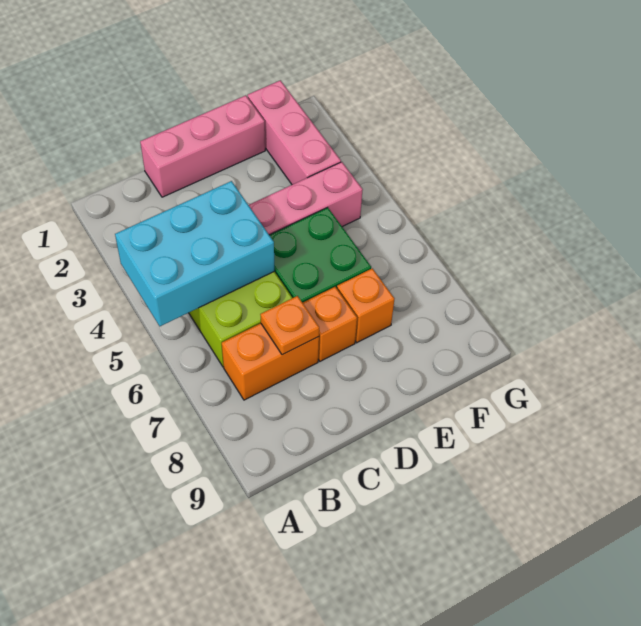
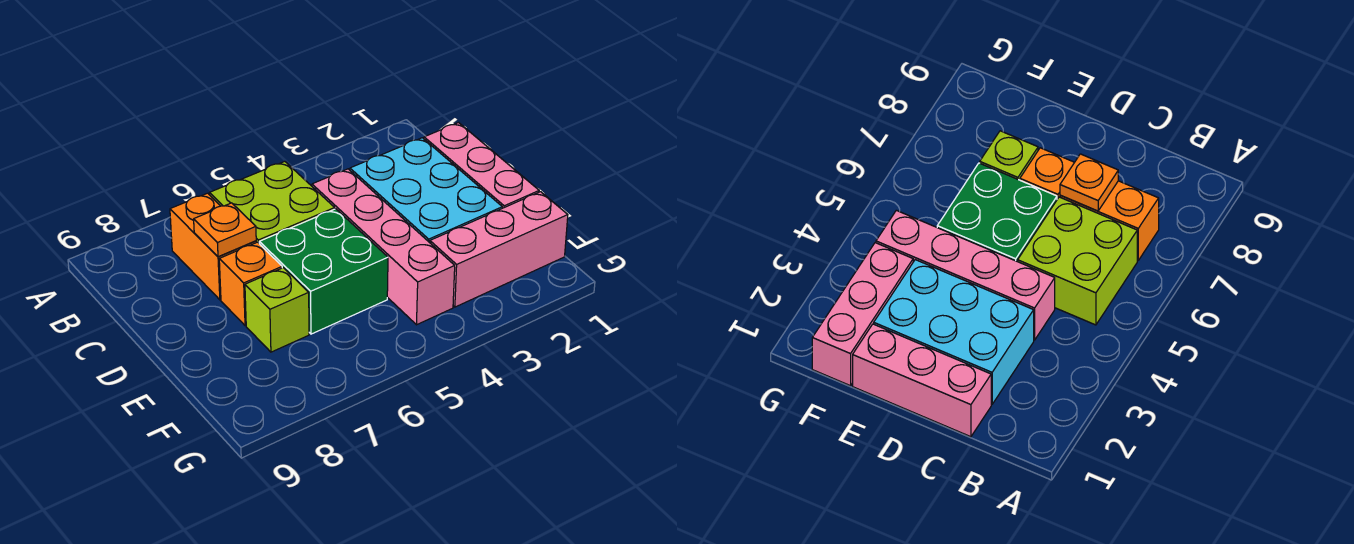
cyan 2x3 brick [115,181,274,326] -> cyan 2x3 brick moved to [350,138,502,243]
orange 1x1 brick [337,268,394,343] -> lime 1x1 brick [245,268,309,352]

